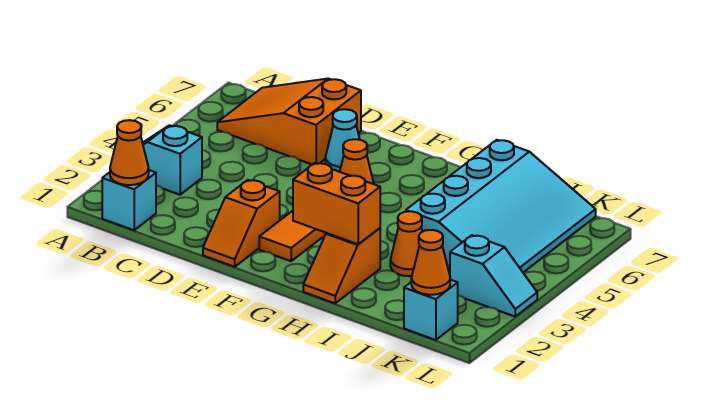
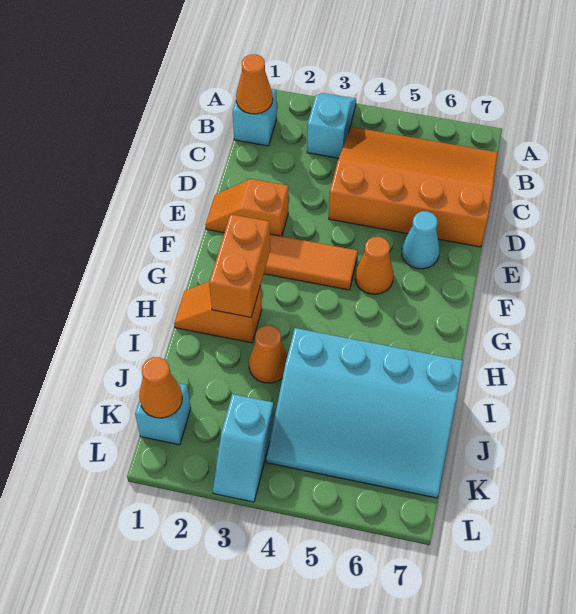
orange 2x3 slope [217,79,361,165] -> orange 3x4 slope [329,127,498,247]

